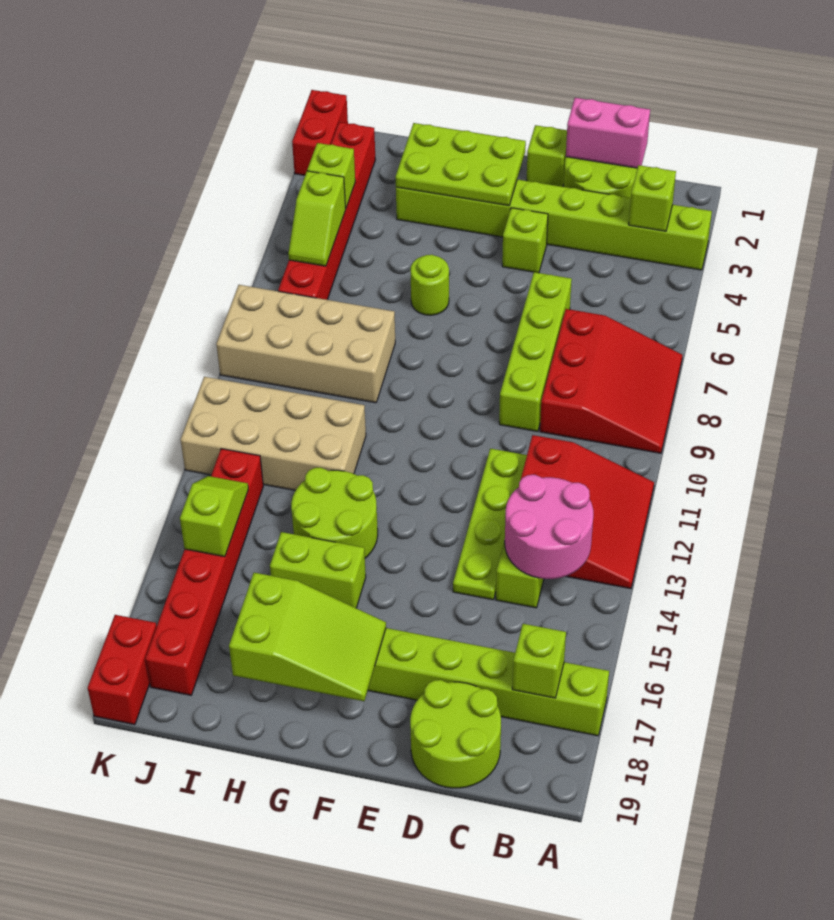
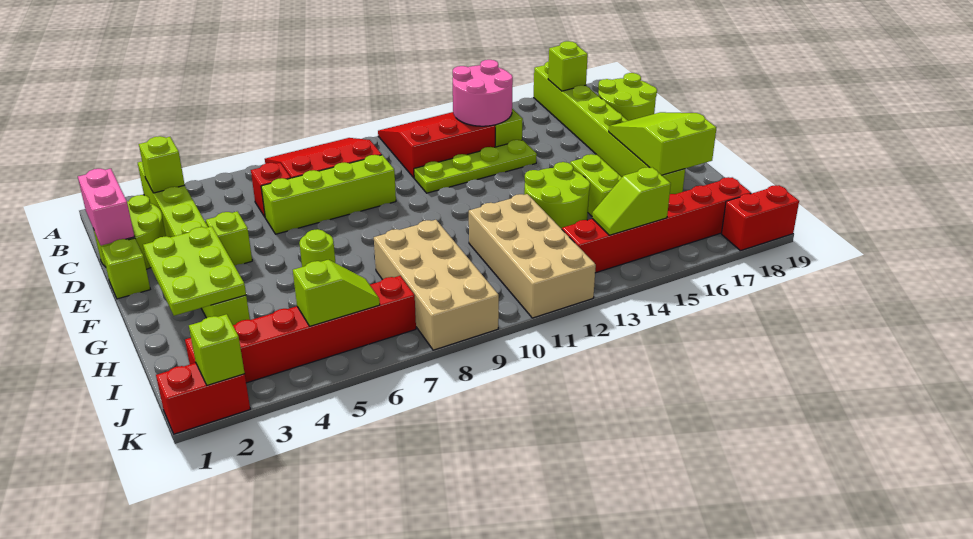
none -> red 1x1 brick [251,163,290,217]
lime 1x1 brick [307,143,355,209] -> lime 1x1 brick moved to [189,314,245,385]

